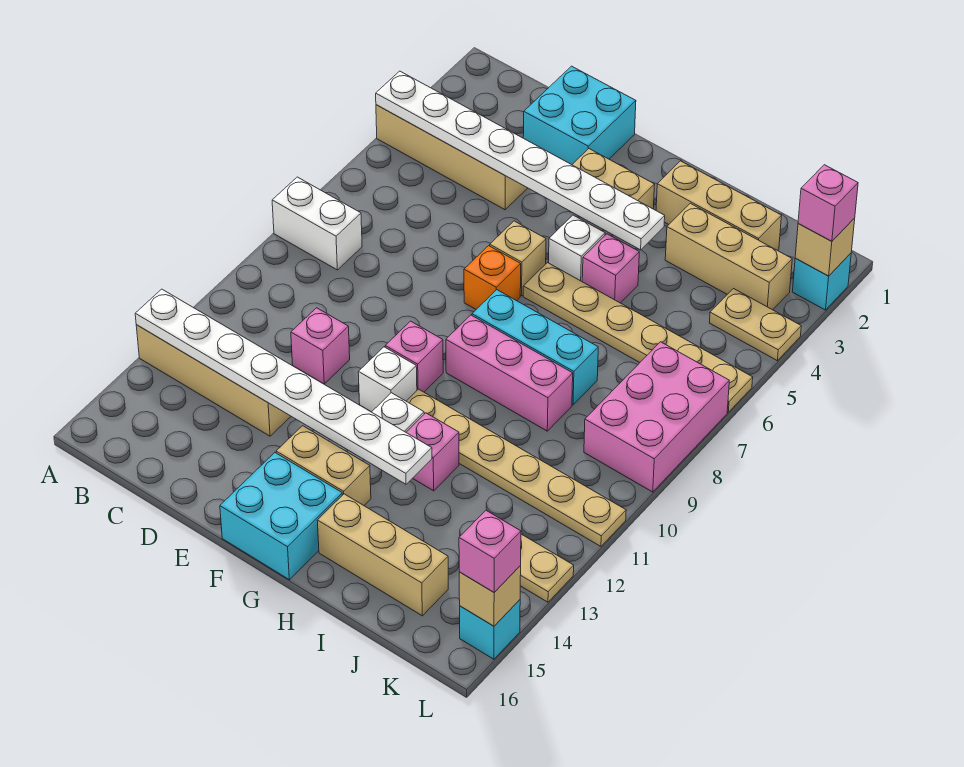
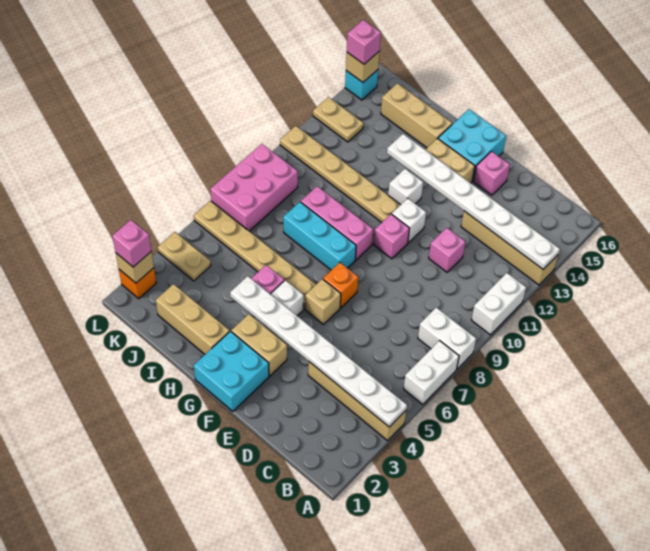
none -> white 1x2 brick [404,341,459,404]
none -> white 1x2 brick [472,273,526,335]
cyan 2x2 brick [523,66,636,165] -> cyan 2x2 brick moved to [194,331,269,411]
pink 1x1 brick [406,413,459,491] -> pink 1x1 brick moved to [474,151,510,195]
tan 1x3 brick [665,203,792,310] -> none
cyan 1x1 brick [792,253,851,310] -> orange 1x1 brick [119,268,156,299]

